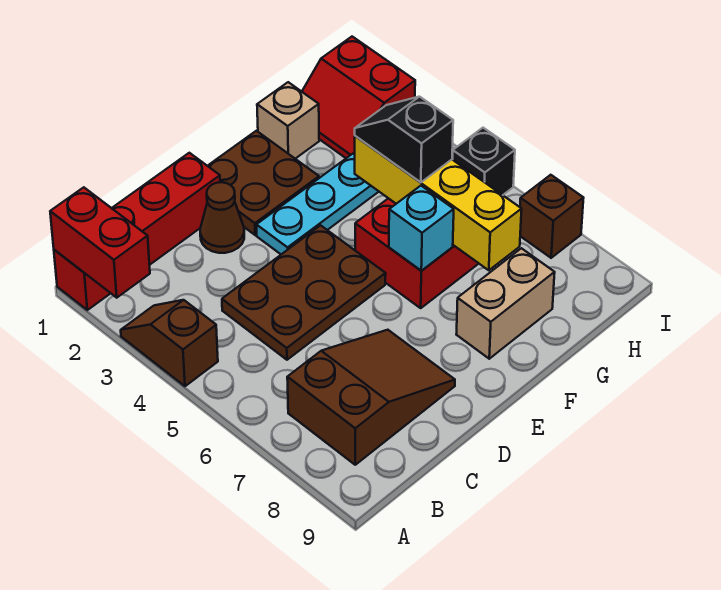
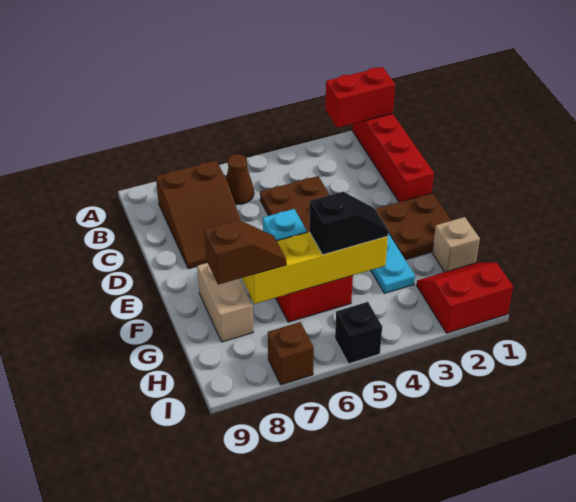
brown 1x2 slope [121,300,218,386] -> brown 1x2 slope moved to [204,220,286,284]
brown 1x1 cone [200,182,244,253] -> brown 1x1 cone moved to [226,154,254,204]

